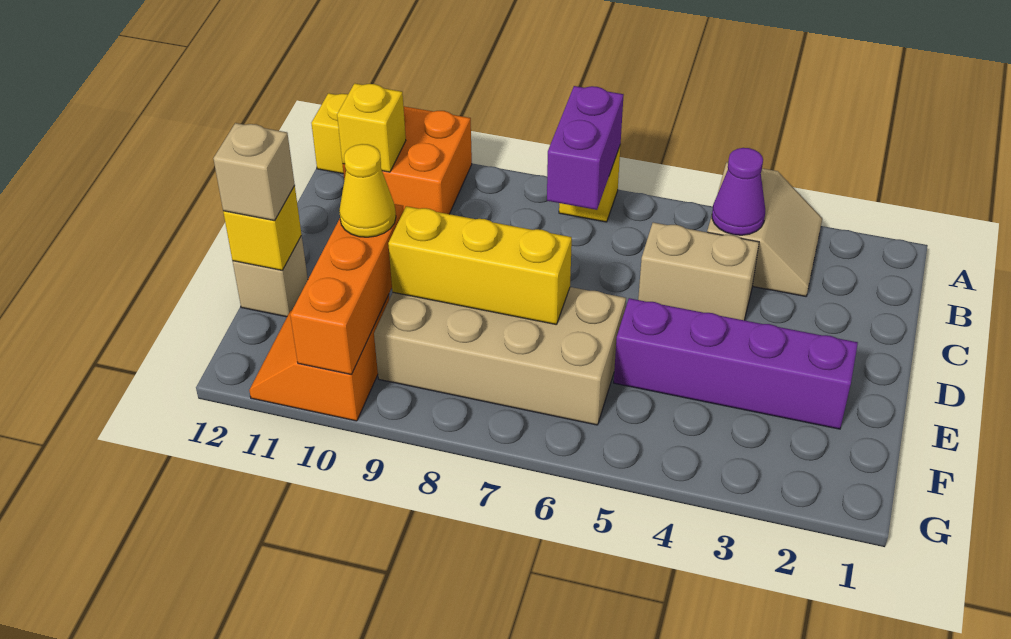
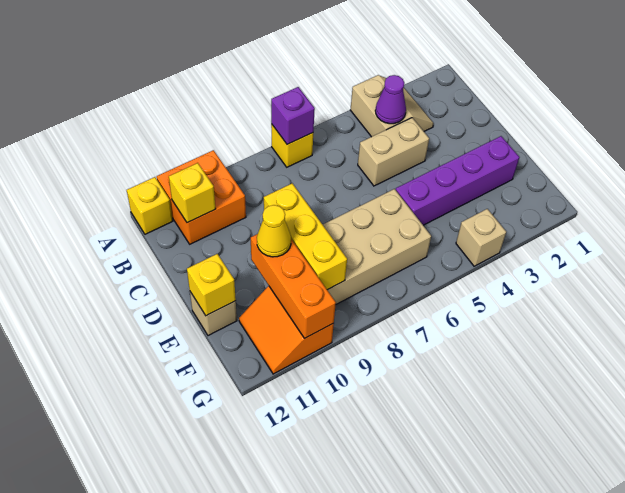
purple 1x2 brick [547,86,624,210] -> purple 1x1 brick [271,87,315,144]
yellow 1x3 brick [388,206,572,325] -> yellow 1x3 brick turned to [264,183,347,290]
tan 1x1 brick [213,123,295,221] -> tan 1x1 brick moved to [456,209,506,266]

